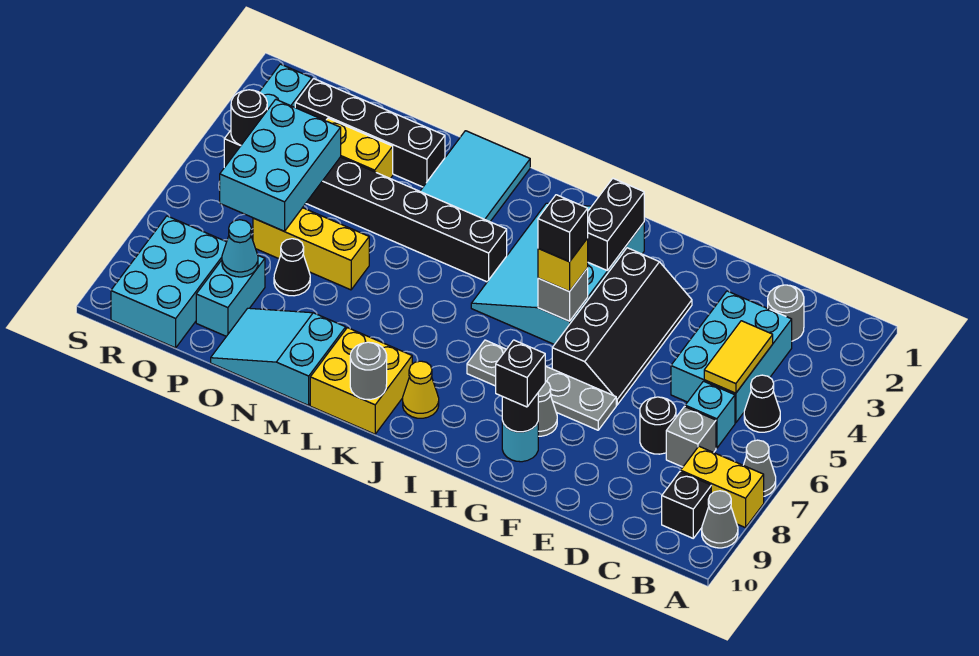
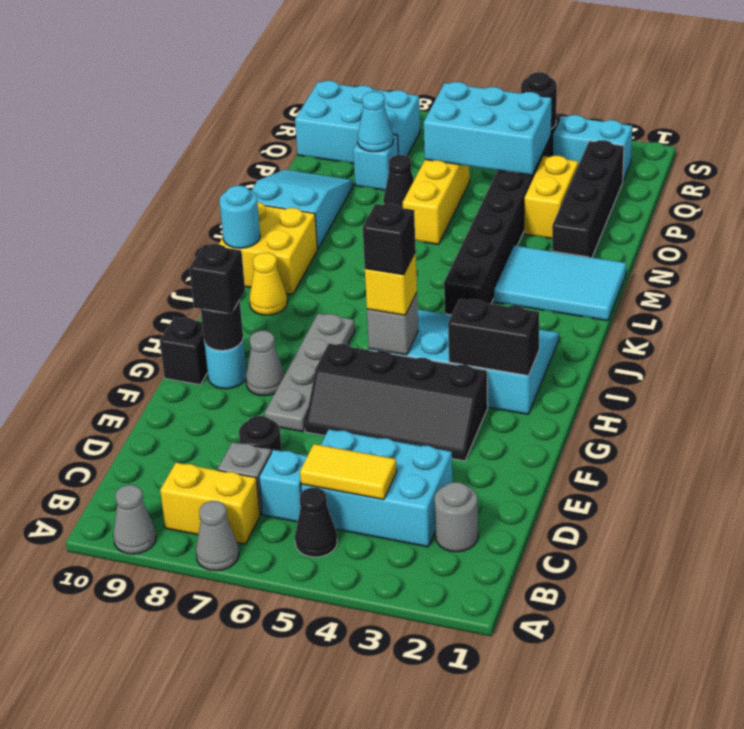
yellow 1x2 brick [681,446,764,528] -> yellow 1x2 brick turned to [160,463,260,544]
black 1x1 brick [662,472,711,538] -> black 1x1 brick moved to [160,317,208,385]
grey 1x1 round brick [350,342,387,400] -> cyan 1x1 round brick [219,186,260,248]
cyan 1x2 brick [196,256,265,336] -> cyan 1x1 brick [353,134,398,190]

